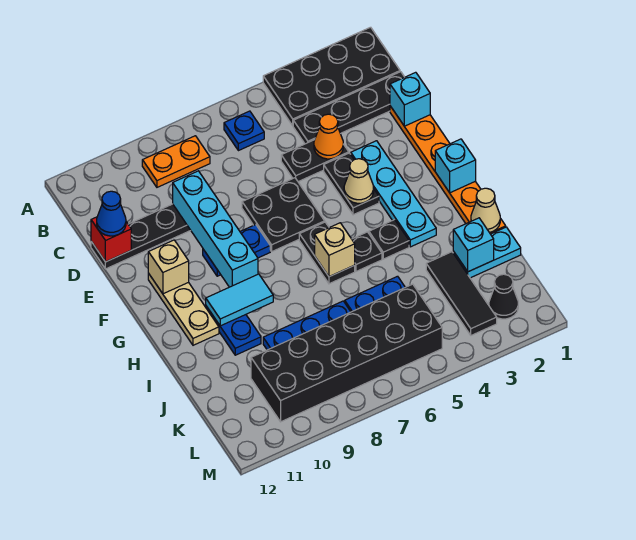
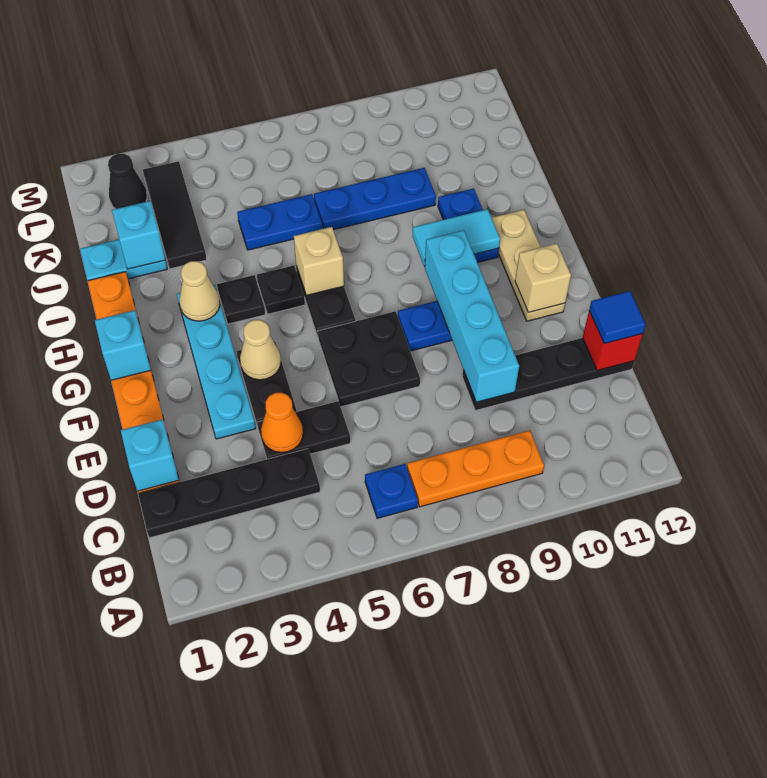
black 2x4 plate [263,27,400,126] -> none
orange 1x2 plate [142,136,210,187] -> orange 1x3 plate [407,430,544,507]
blue 1x1 cone [97,191,126,236] -> blue 1x1 tile [589,291,646,344]
tan 1x1 cone [471,188,500,233] -> tan 1x1 cone moved to [180,261,220,321]
black 2x6 brick [251,284,442,422] -> none

